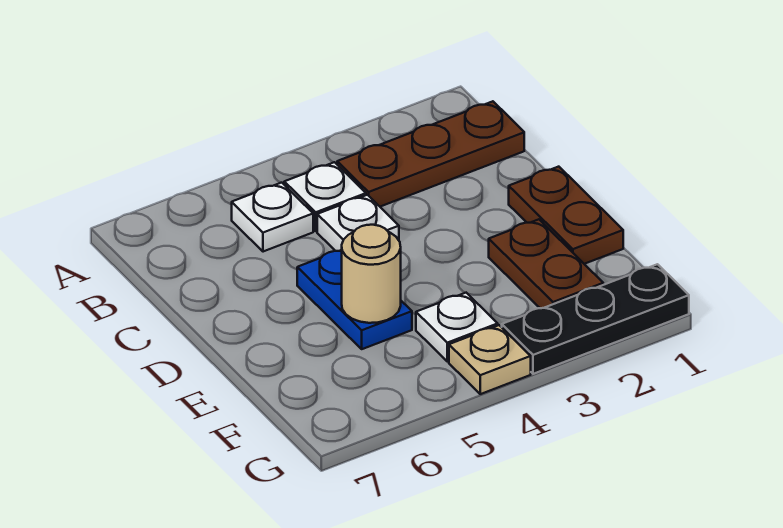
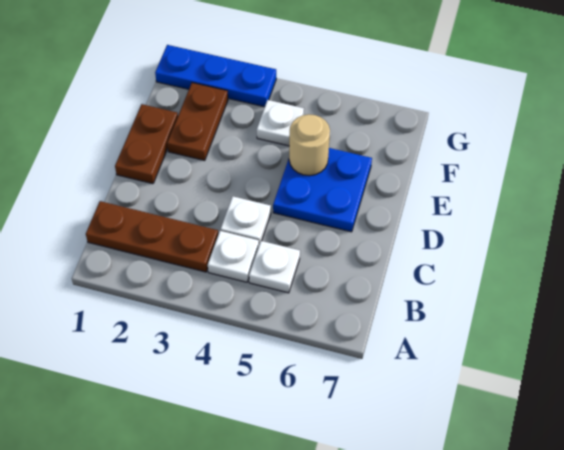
blue 1x2 plate [297,250,412,349] -> blue 2x2 plate [273,148,372,232]
black 1x3 plate [502,264,689,374] -> blue 1x3 plate [155,45,276,107]
tan 1x1 plate [449,325,531,394] -> none

